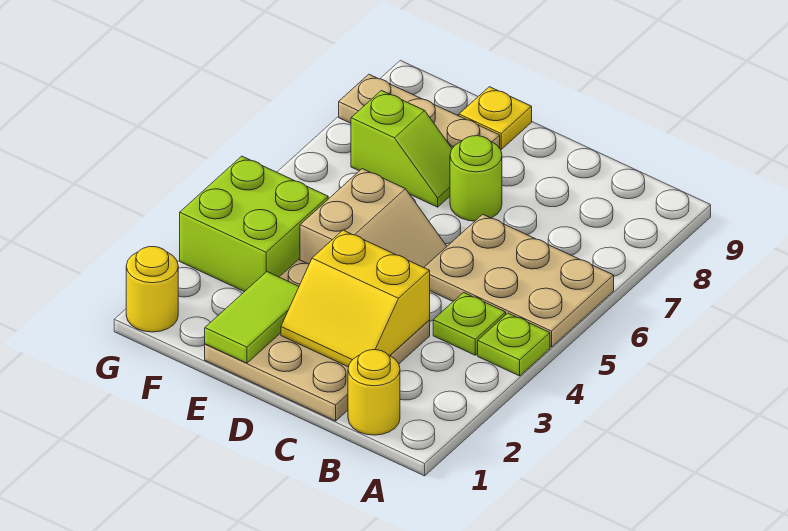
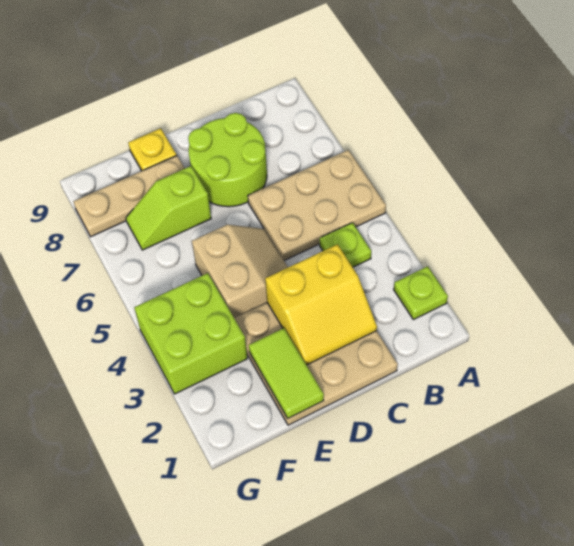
lime 1x1 plate [478,313,550,376] -> lime 1x1 plate moved to [394,266,448,320]
yellow 1x1 round brick [348,350,400,435] -> none
lime 1x1 round brick [450,136,502,221] -> lime 2x2 round brick [188,113,267,207]
lime 1x2 slope [351,91,452,207] -> lime 1x2 slope turned to [126,166,211,250]
yellow 1x1 round brick [126,247,178,332] -> none

